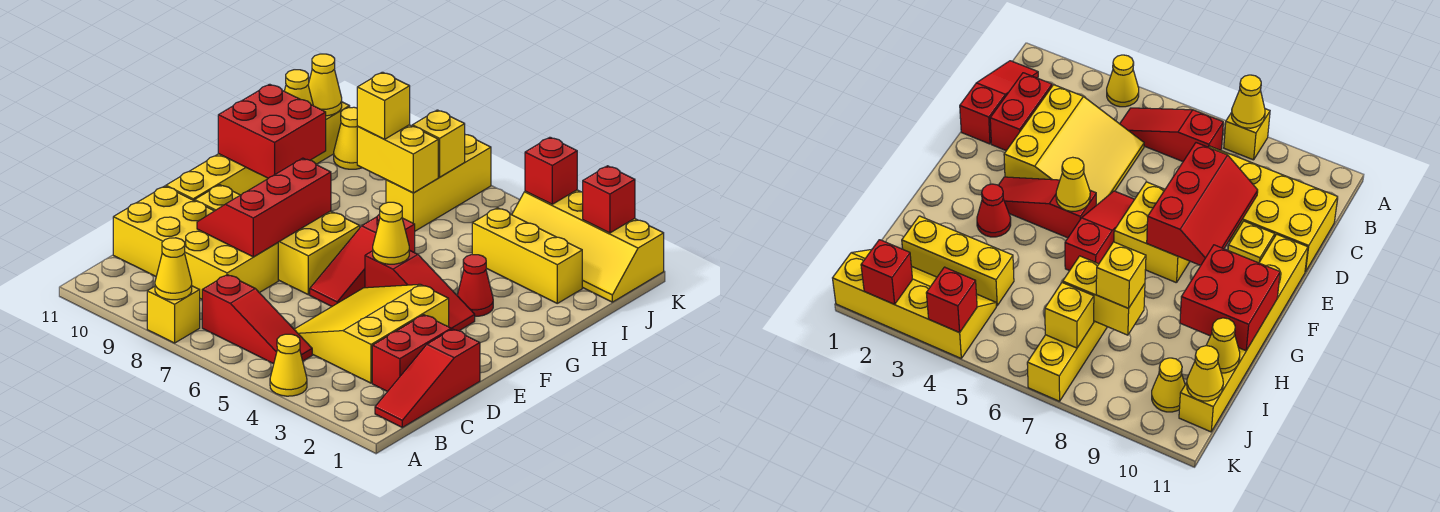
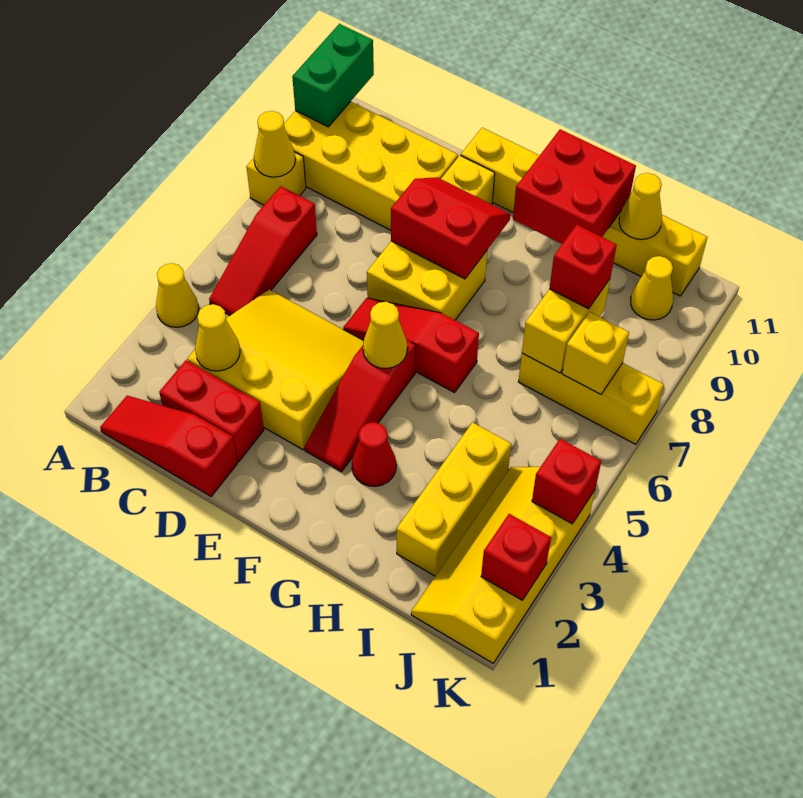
none -> green 1x2 brick [292,24,374,127]
yellow 2x4 brick [113,186,278,299] -> yellow 2x4 brick turned to [284,102,458,230]
red 2x3 slope [197,158,331,257] -> red 2x2 slope [391,177,510,279]
yellow 1x1 brick [357,72,410,139] -> red 1x1 brick [549,225,617,309]
yellow 1x1 cone [308,54,342,116] -> yellow 1x1 cone moved to [195,304,240,371]

